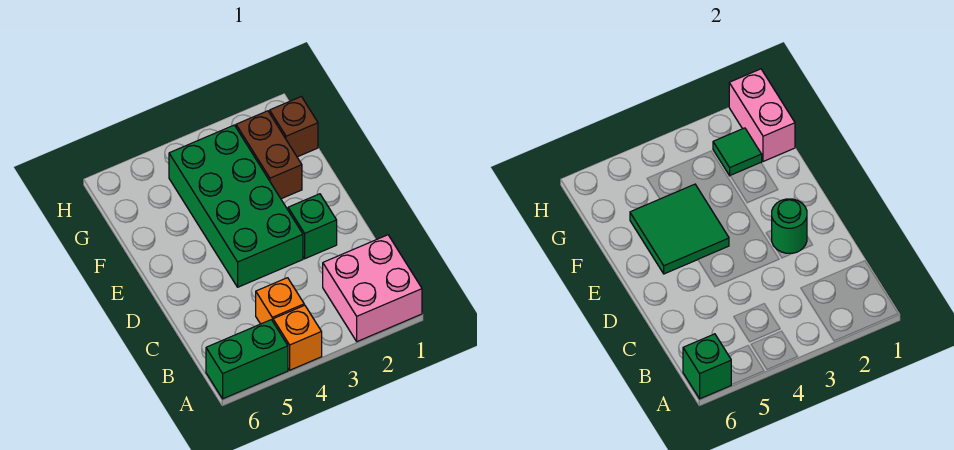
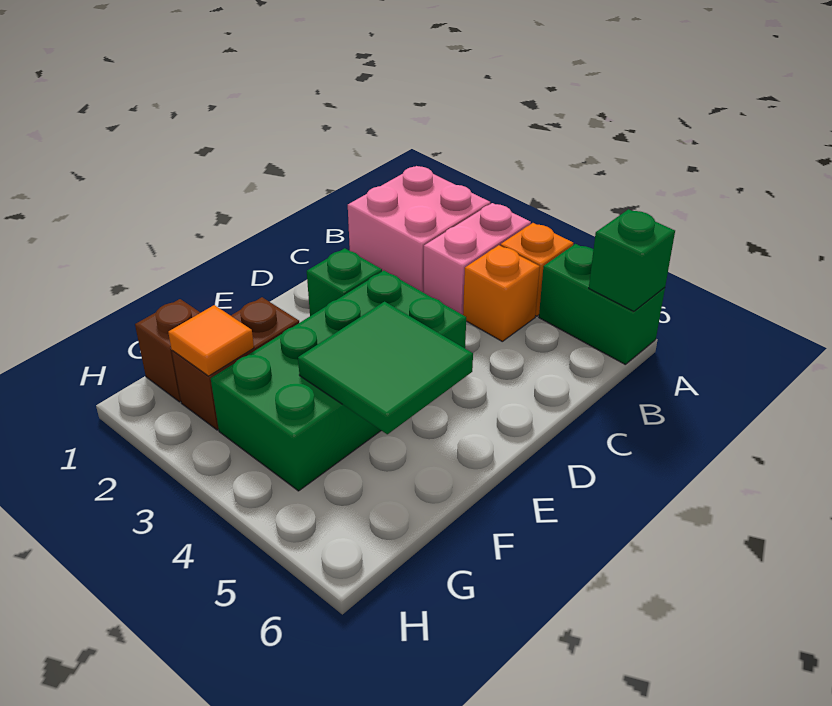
green 1x1 round brick [772,199,807,254] -> none
pink 1x2 brick [729,69,795,162] -> pink 1x2 brick moved to [424,203,531,315]
green 1x1 tile [713,128,762,176] -> orange 1x1 tile [168,305,254,376]

